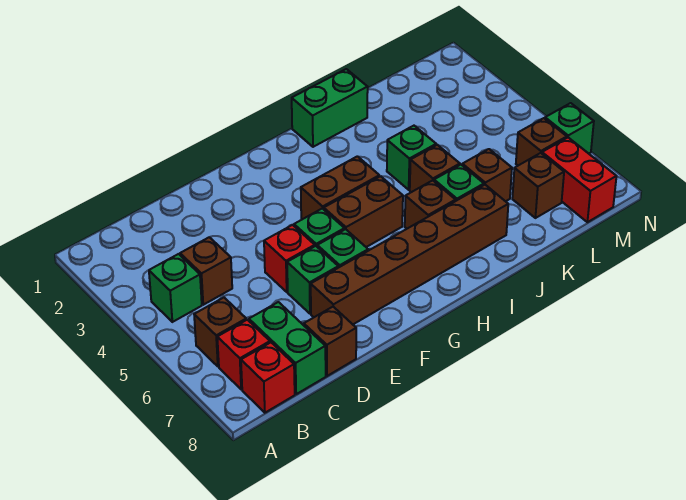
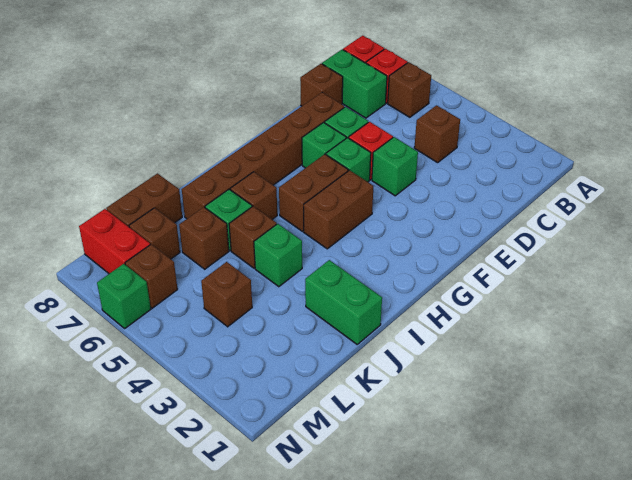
green 1x1 brick [149,254,202,322] -> green 1x1 brick moved to [372,137,418,196]
green 1x2 brick [292,69,368,147] -> green 1x2 brick turned to [305,260,382,344]
none -> brown 1x2 brick [106,174,182,227]
none -> brown 1x1 brick [201,262,252,327]

